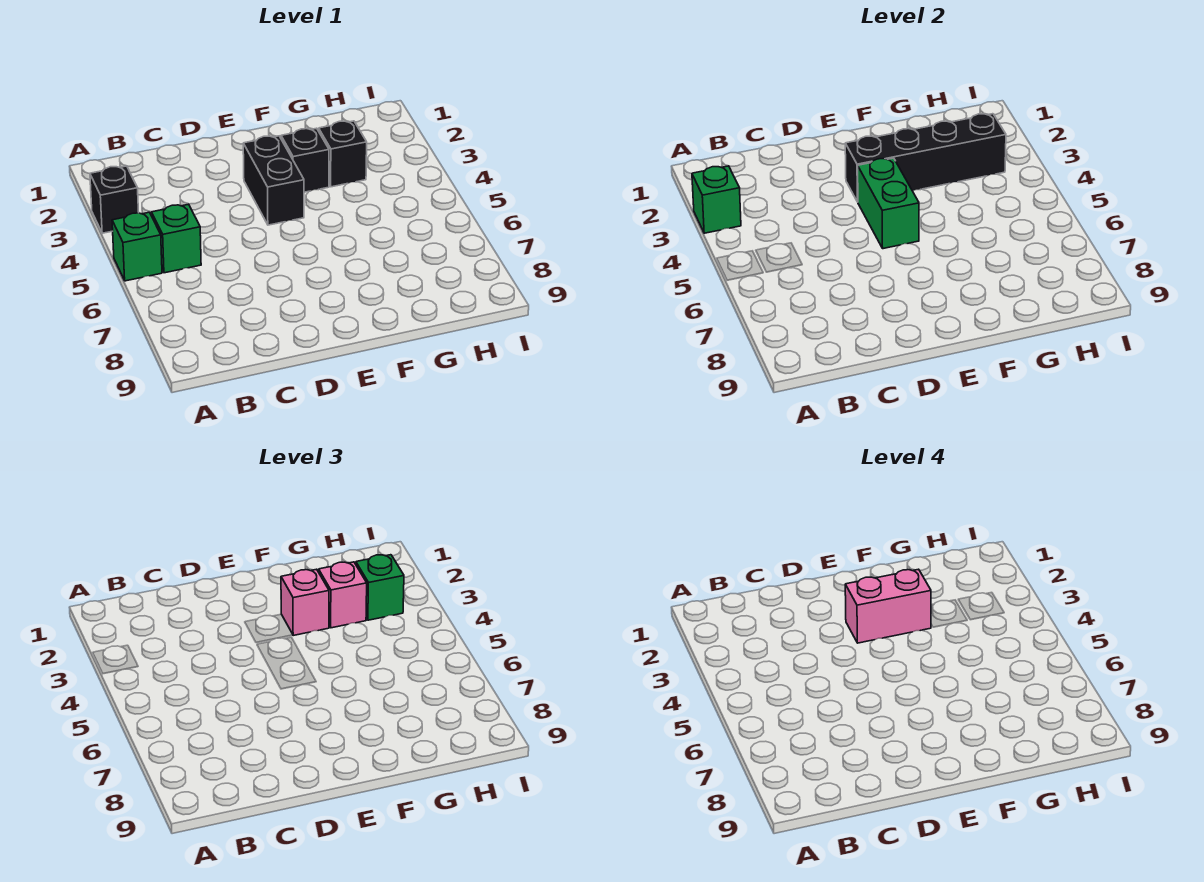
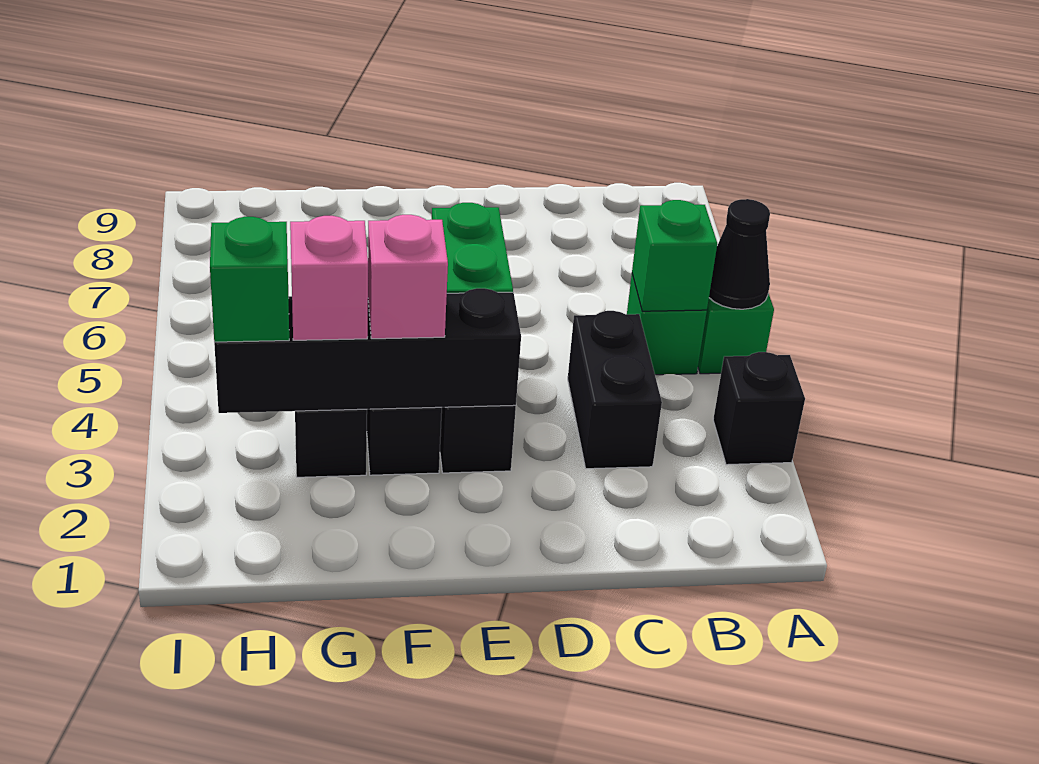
green 1x1 brick [692,166,741,233] -> green 1x1 brick moved to [632,200,717,311]
none -> black 1x1 cone [709,199,770,309]
none -> black 1x2 brick [568,311,662,469]
pink 1x2 brick [845,569,931,643] -> none

